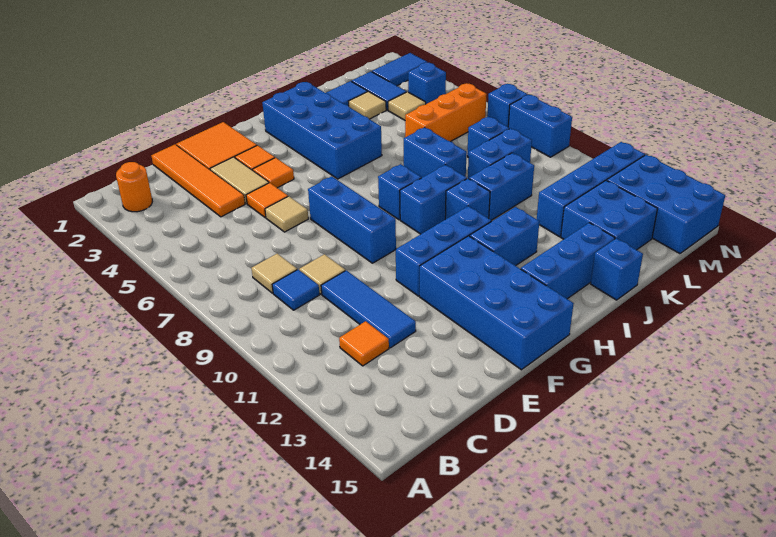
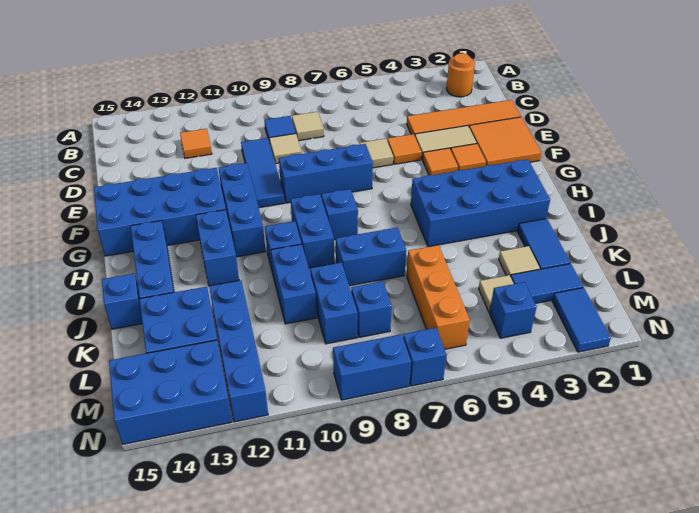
blue 1x3 tile [321,270,416,348] -> blue 1x3 tile turned to [241,138,285,208]

